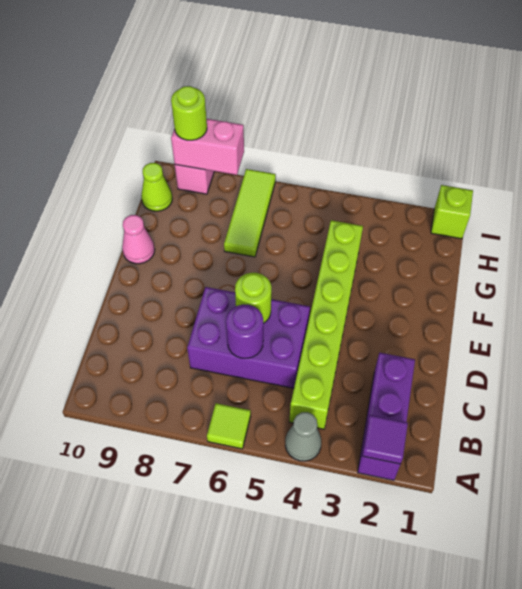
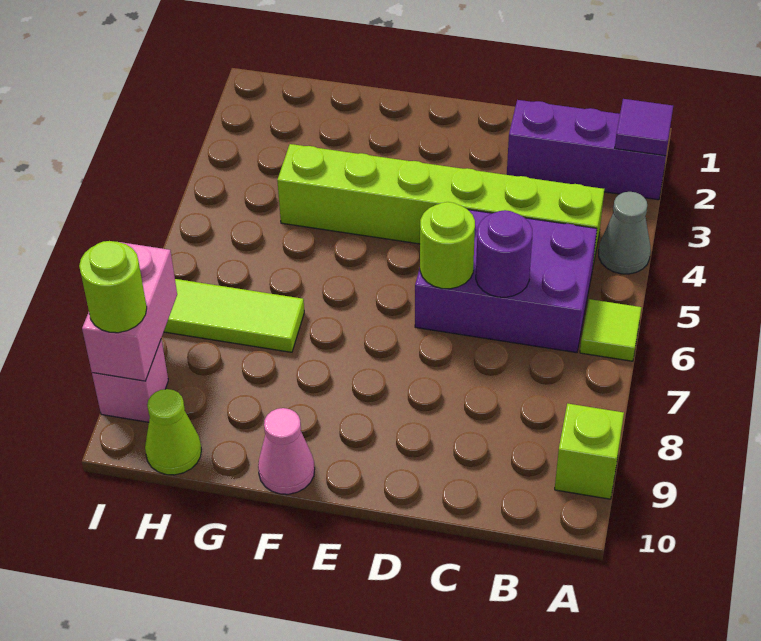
purple 2x3 brick [187,287,310,388] -> purple 2x3 brick turned to [415,210,597,353]
lime 1x1 brick [431,185,473,239] -> lime 1x1 brick moved to [555,404,624,499]

